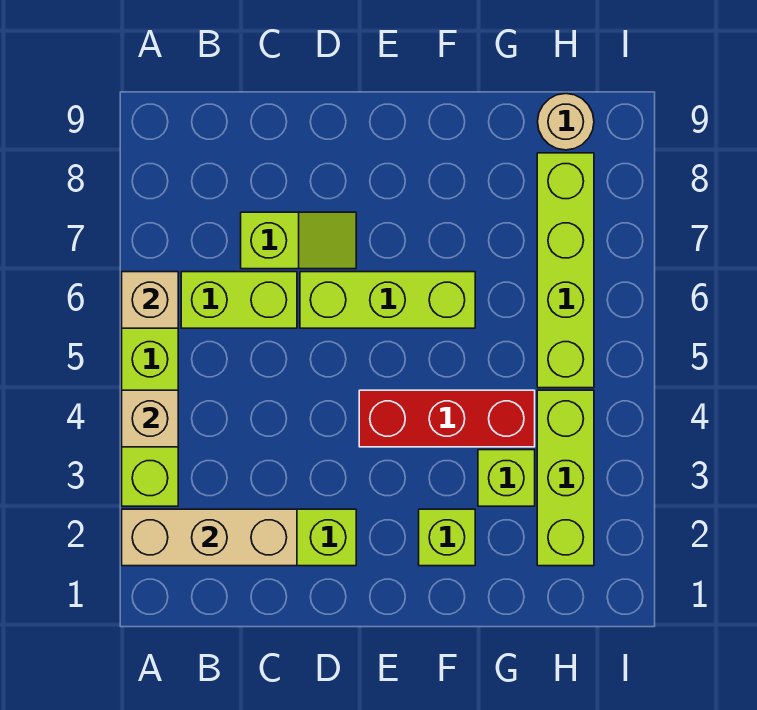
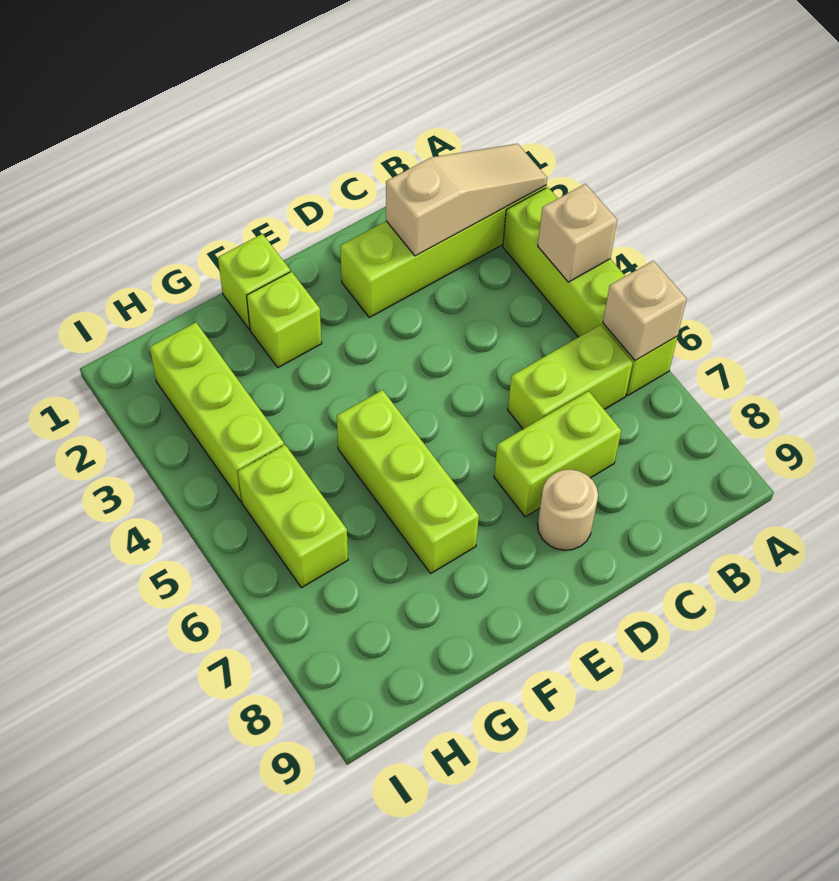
tan 1x3 brick [122,509,297,566] -> tan 1x3 slope [386,144,547,256]
lime 1x2 slope [241,212,356,269] -> lime 1x2 brick [494,391,621,517]
lime 1x3 brick [300,272,475,328] -> lime 1x3 brick turned to [337,390,479,573]
red 1x3 brick [359,390,535,447] -> none
lime 1x1 brick [478,450,535,506] -> lime 1x1 brick moved to [218,234,290,329]
lime 1x4 brick [537,153,594,388] -> lime 1x2 brick [238,445,348,588]
tan 1x1 round brick [538,94,594,150] -> tan 1x1 round brick moved to [538,469,598,550]

